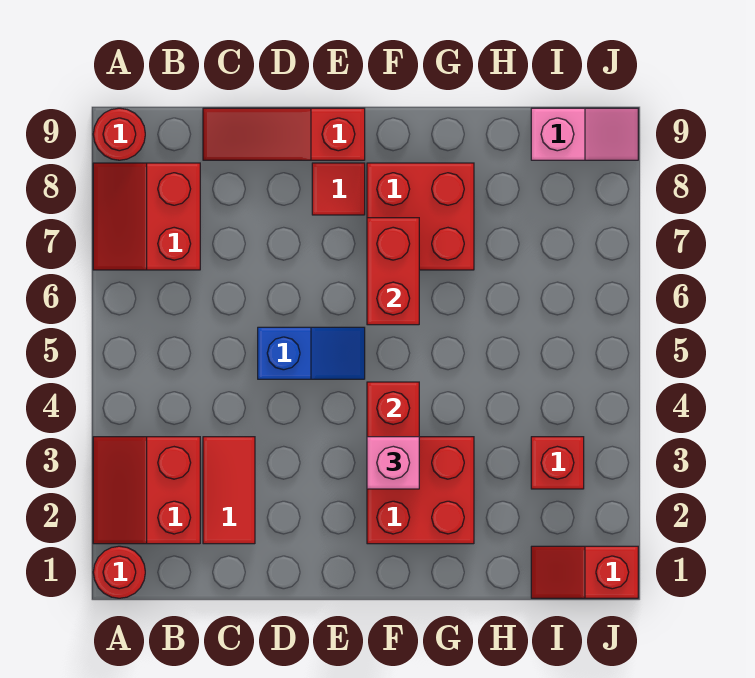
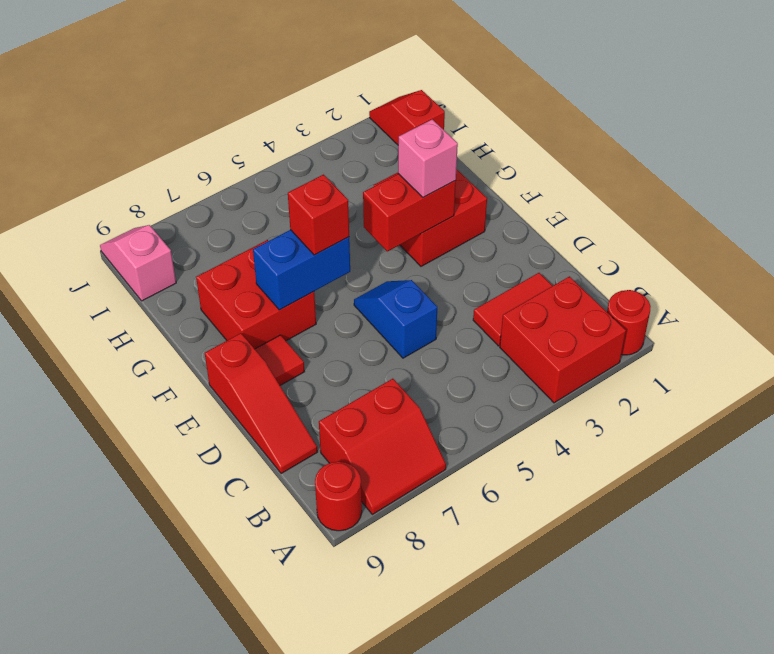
red 2x2 slope [93,437,200,544] -> red 2x2 brick [500,276,626,403]
red 1x2 brick [367,218,419,325] -> blue 1x2 brick [253,230,350,310]
red 1x2 slope [531,546,638,598] -> red 1x2 slope turned to [369,90,445,145]
red 1x1 brick [531,437,584,489] -> red 1x1 brick moved to [288,175,349,255]

